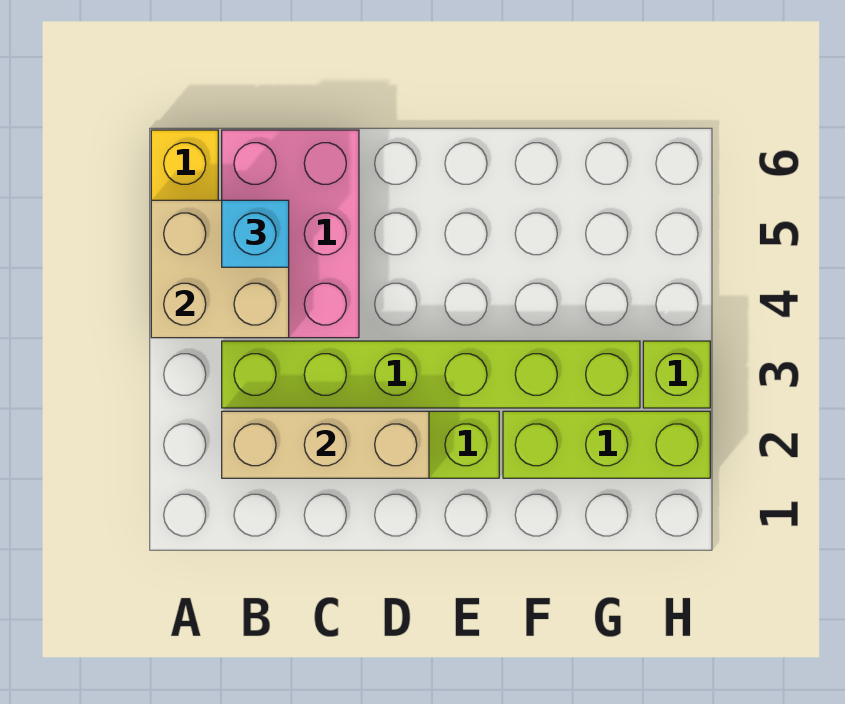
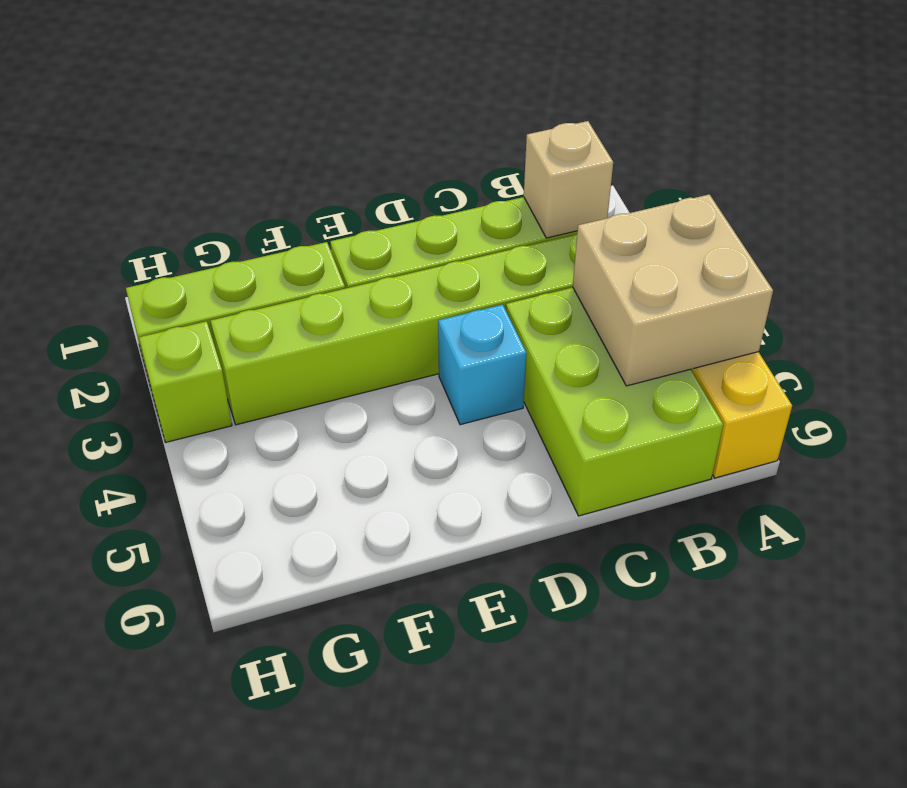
tan 1x3 brick [222,411,429,478] -> tan 1x1 brick [524,121,613,238]
pink 2x3 brick [222,130,359,338] -> lime 2x3 brick [506,288,723,516]
cyan 1x1 brick [222,200,289,267] -> cyan 1x1 brick moved to [438,305,526,425]

